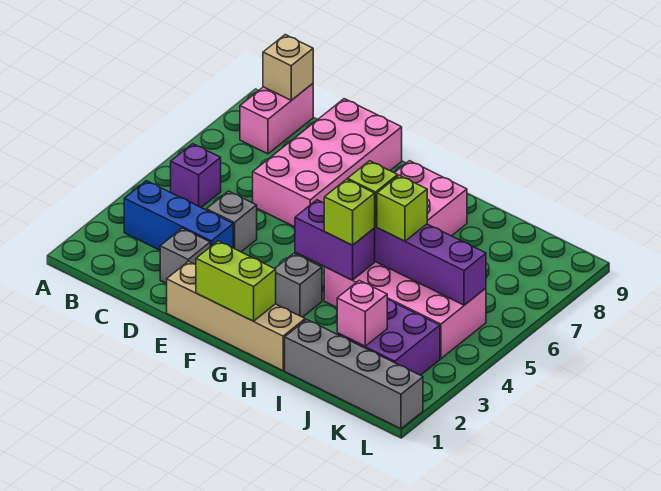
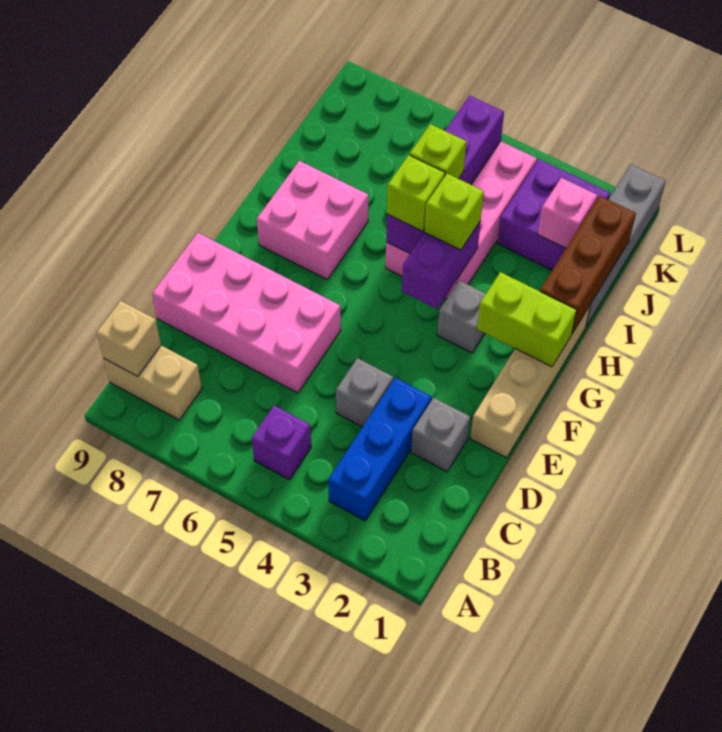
pink 1x2 brick [240,83,313,154] -> tan 1x2 brick [104,346,202,420]
lime 1x2 brick [196,241,276,321] -> lime 1x2 brick turned to [477,272,577,367]
none -> brown 1x3 brick [540,196,636,333]

